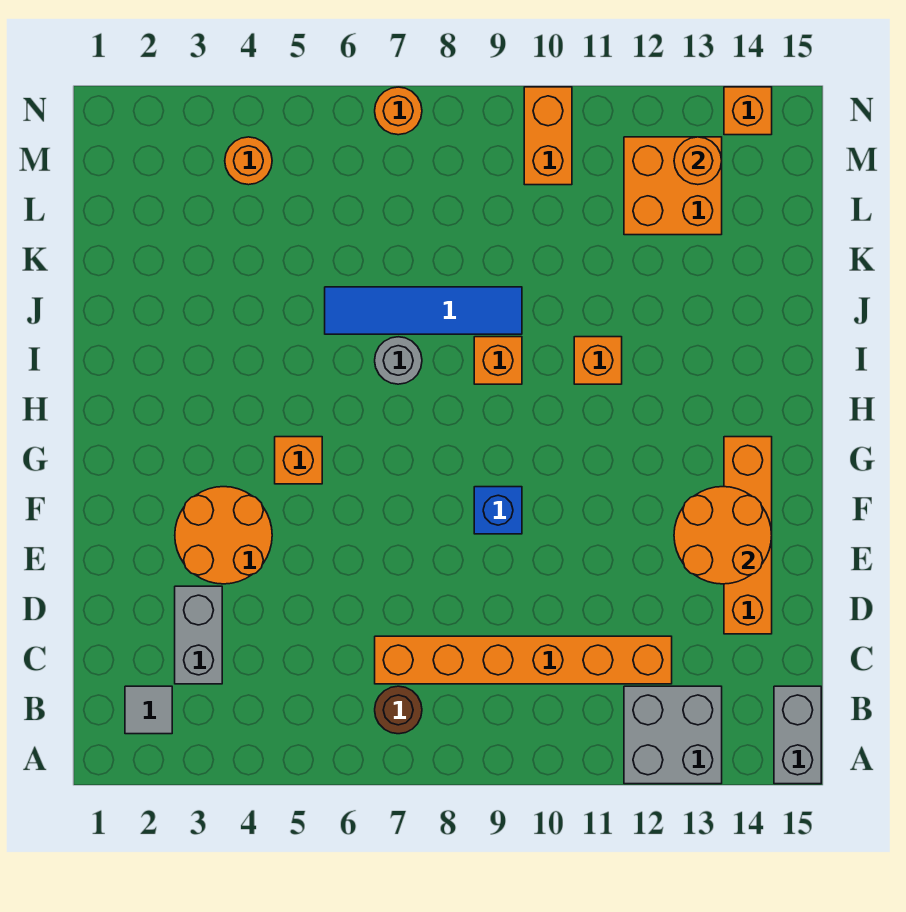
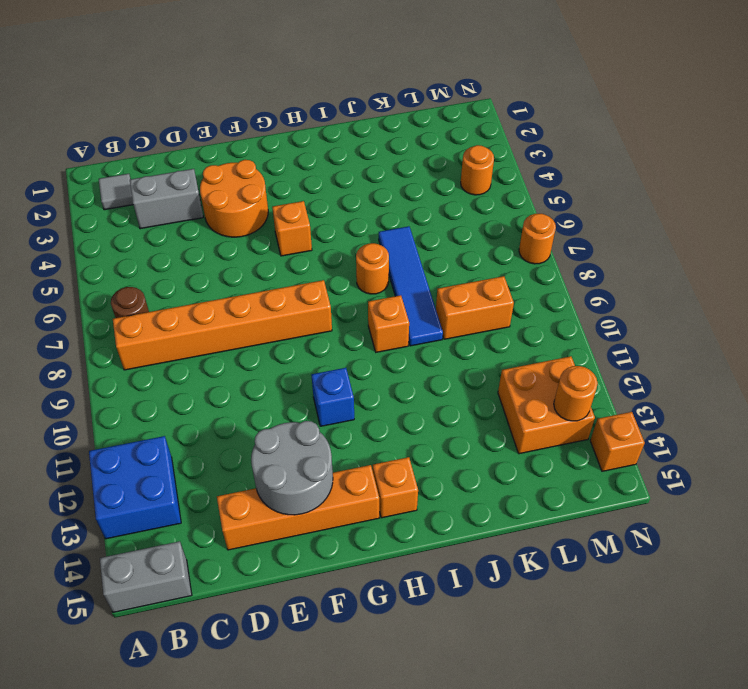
grey 2x2 brick [624,686,722,784] -> blue 2x2 brick [89,436,181,539]
orange 1x6 brick [375,636,672,684] -> orange 1x6 brick turned to [113,280,332,370]
orange 2x2 round brick [674,487,772,584] -> grey 2x2 round brick [251,421,333,515]
blue 1x1 brick [474,487,522,534] -> blue 1x1 brick moved to [312,368,354,426]
grey 1x1 round brick [375,337,422,384] -> orange 1x1 round brick [356,243,389,294]
orange 1x1 brick [574,337,622,384] -> orange 1x1 brick moved to [373,457,418,518]
orange 1x2 brick [524,87,572,185] -> orange 1x2 brick moved to [436,276,514,339]

